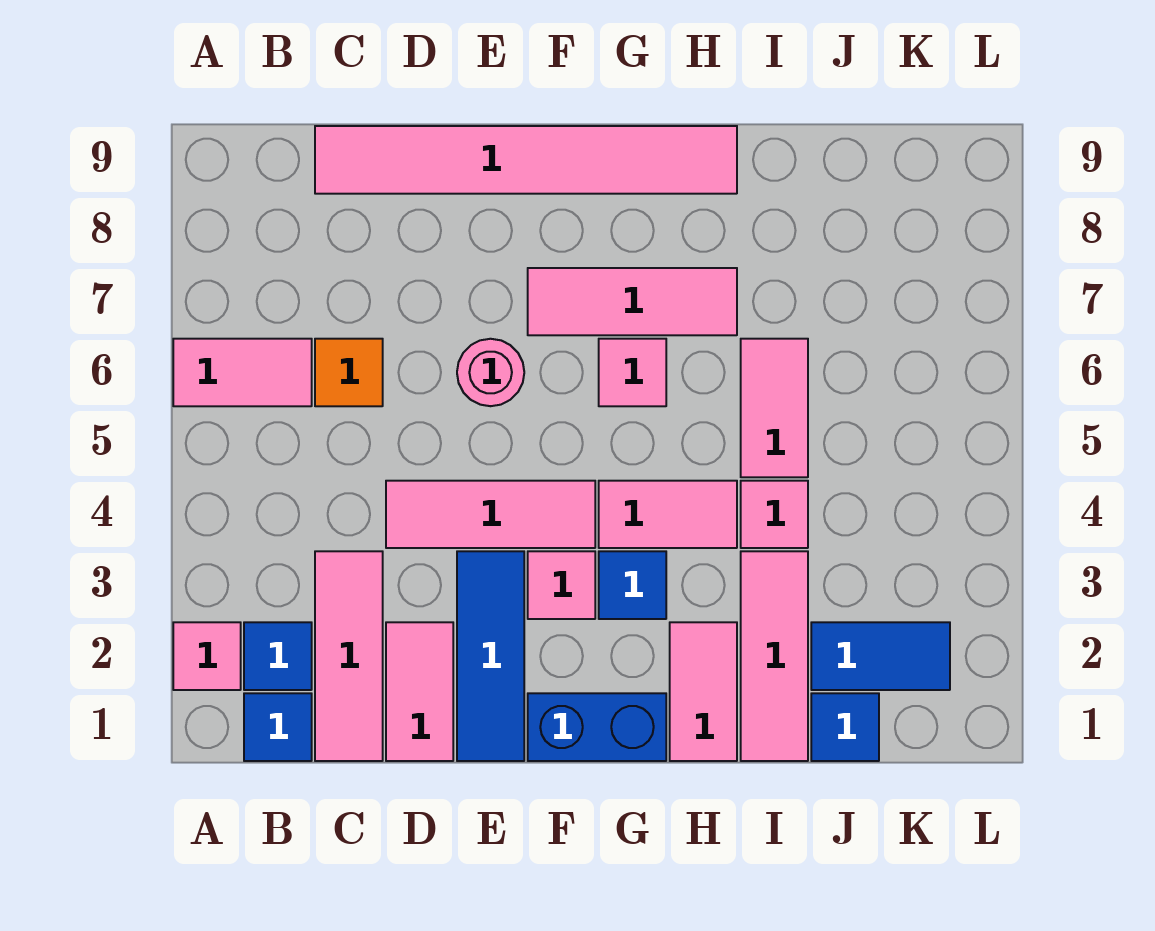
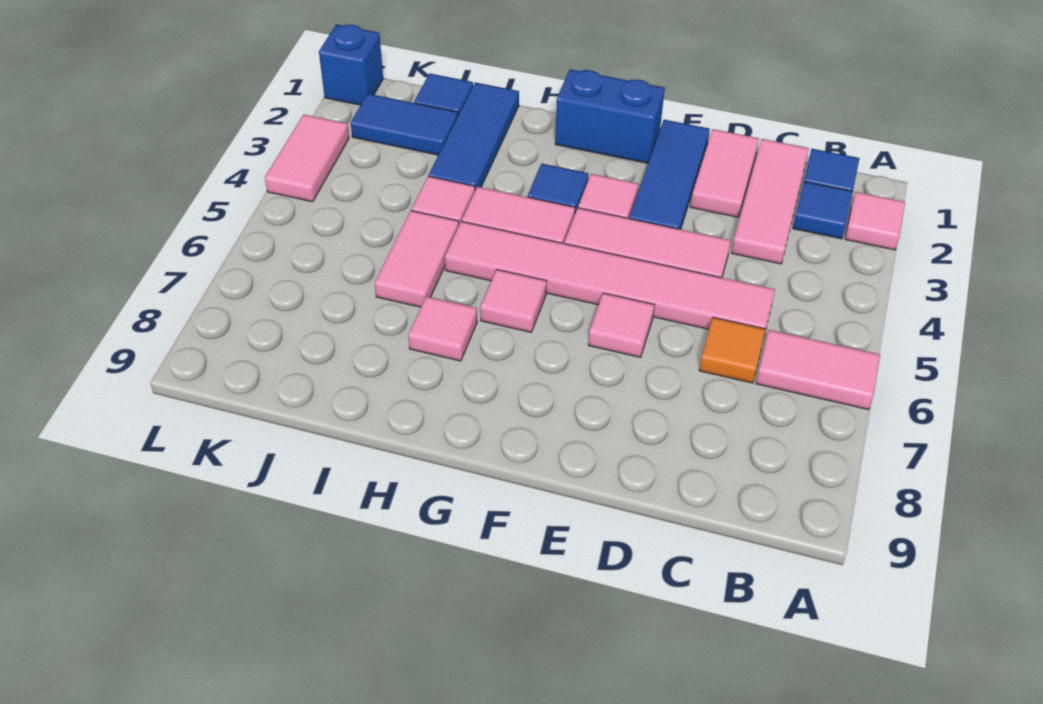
pink 1x6 tile [315,126,737,194] -> pink 1x6 tile moved to [445,221,775,329]
pink 1x1 round brick [457,339,524,406] -> pink 1x1 tile [588,293,654,357]
pink 1x3 tile [528,268,737,335] -> pink 1x1 tile [408,296,477,361]
pink 1x2 tile [670,622,737,761] -> pink 1x2 tile moved to [265,115,349,202]
pink 1x3 tile [741,551,808,761] -> blue 1x3 tile [429,82,519,190]
none -> blue 1x1 brick [319,24,383,105]

